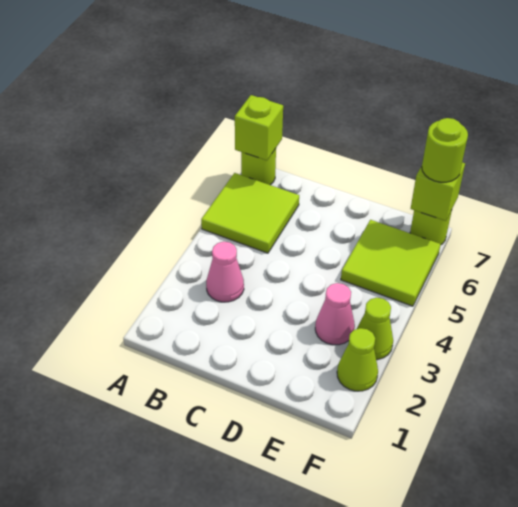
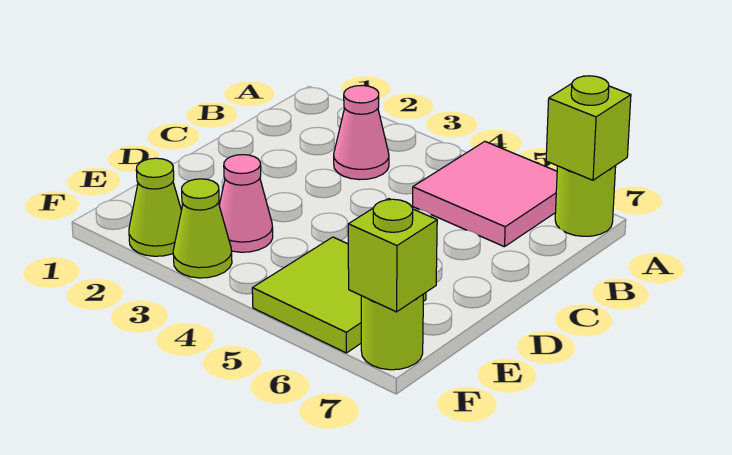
lime 2x2 tile [201,173,299,253] -> pink 2x2 tile [413,142,557,247]
lime 1x1 round brick [422,118,468,182] -> none

